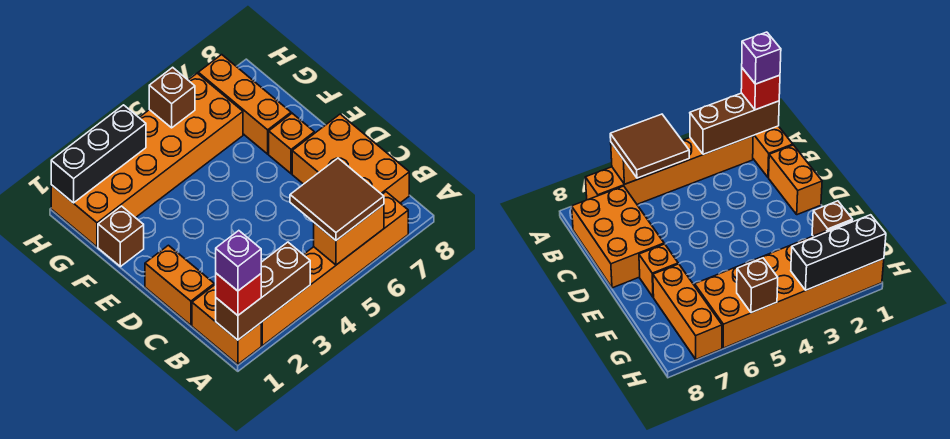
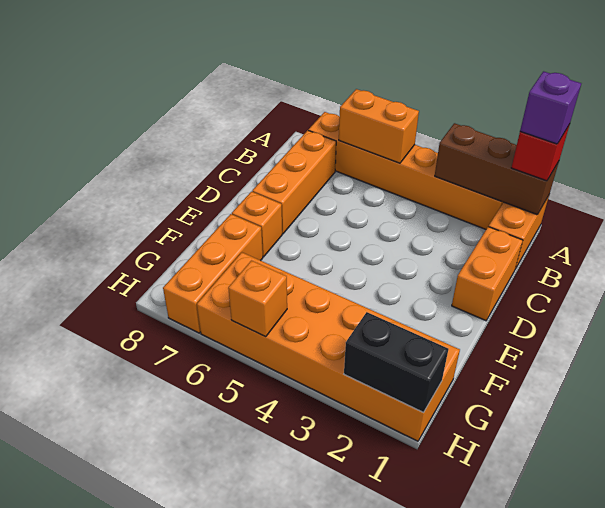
brown 2x2 tile [290,158,384,240] -> none
orange 2x3 brick [292,114,409,203] -> orange 1x3 brick [252,130,336,234]
brown 1x1 brick [98,206,144,267] -> none
black 1x3 brick [51,105,146,203] -> black 1x2 brick [344,312,448,413]
brown 1x1 brick [149,67,195,128] -> orange 1x1 brick [228,261,287,337]

